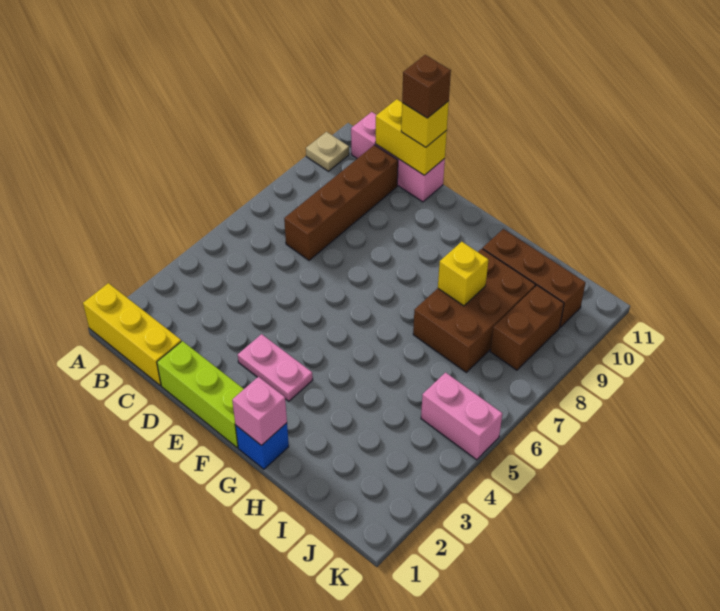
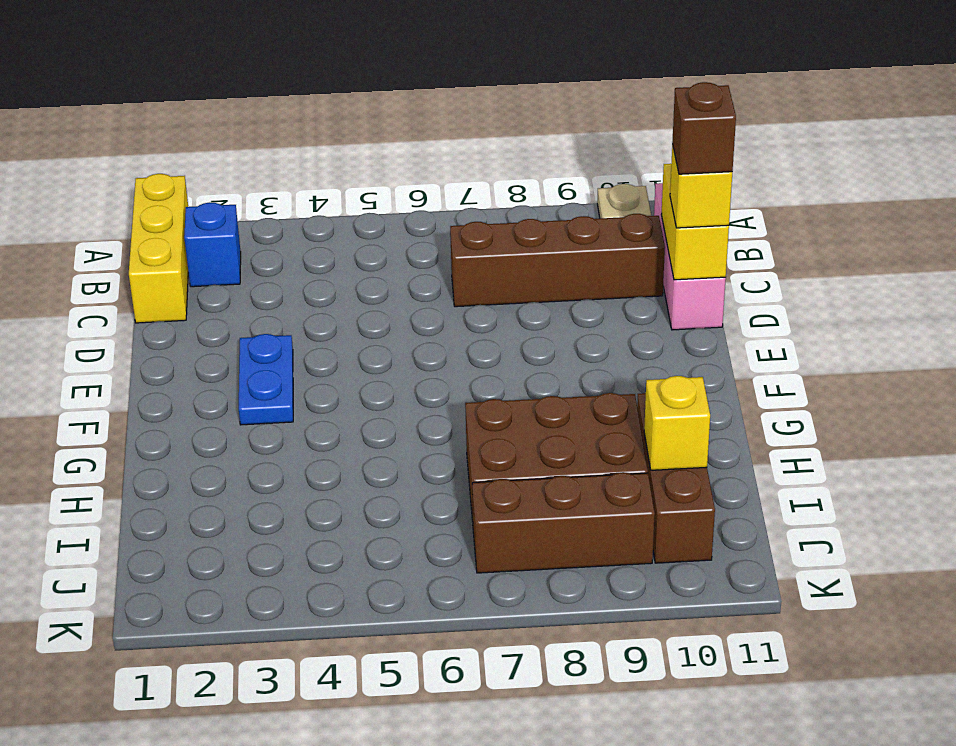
lime 1x3 brick [157,341,244,448] -> none
pink 1x2 plate [238,334,313,401] -> blue 1x2 plate [239,334,293,425]
blue 1x1 brick [236,423,289,469] -> blue 1x1 brick moved to [184,202,241,287]
pink 1x1 brick [232,377,287,446] -> none
yellow 1x1 brick [438,242,488,306] -> yellow 1x1 brick moved to [644,376,710,470]
pink 1x2 brick [421,373,502,460] -> none
brown 1x2 brick [490,286,564,370] -> brown 1x3 brick [472,473,655,573]

